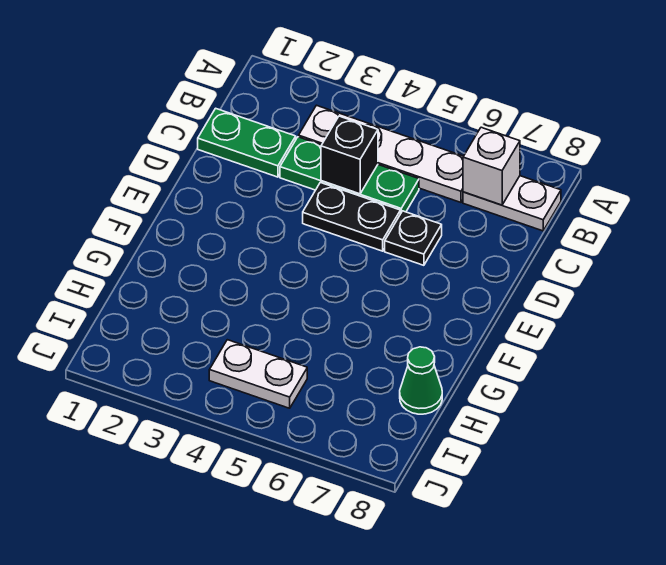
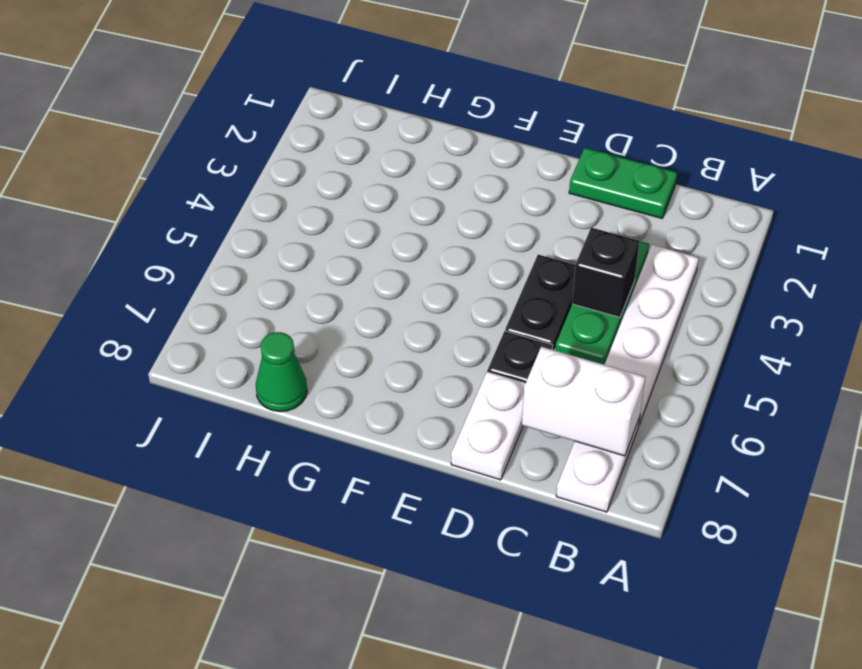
white 1x1 brick [463,127,520,205] -> white 1x2 brick [522,347,645,456]
green 1x2 plate [198,108,296,177] -> green 1x2 plate turned to [569,148,677,218]
white 1x2 plate [209,340,307,408] -> white 1x2 plate moved to [451,371,526,480]

